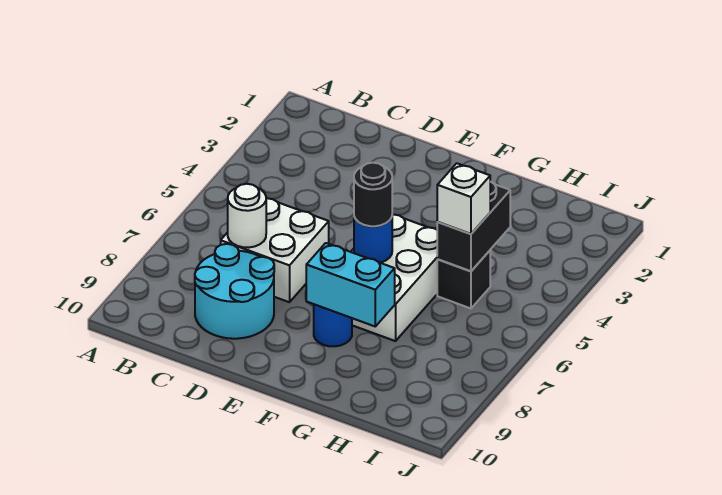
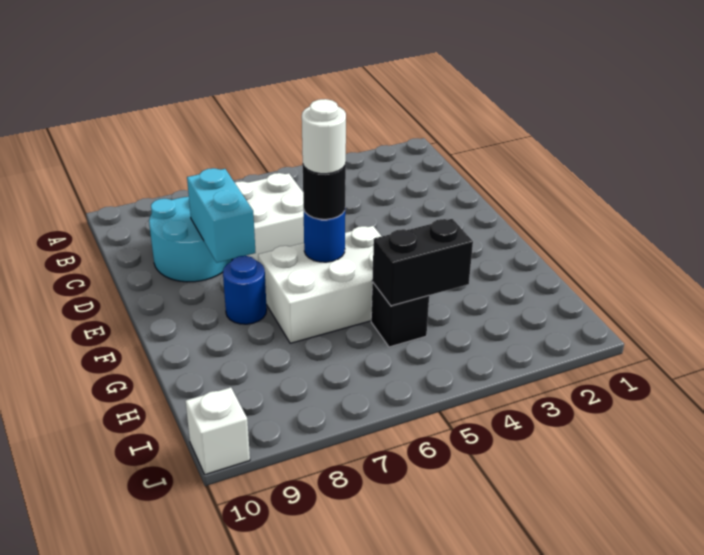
white 1x1 round brick [228,184,266,248] -> white 1x1 round brick moved to [302,99,346,174]
cyan 1x2 brick [306,243,395,326] -> cyan 1x2 brick moved to [187,168,256,263]
white 1x1 brick [437,163,490,234] -> white 1x1 brick moved to [185,387,250,475]

